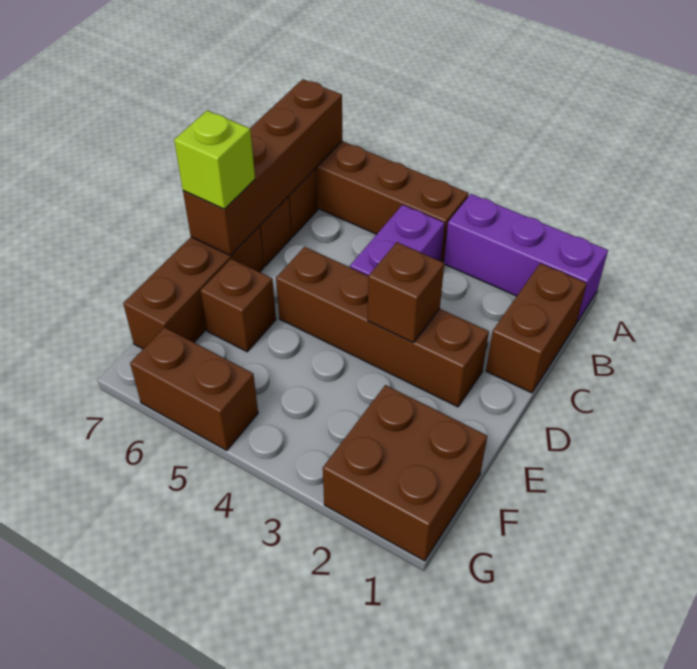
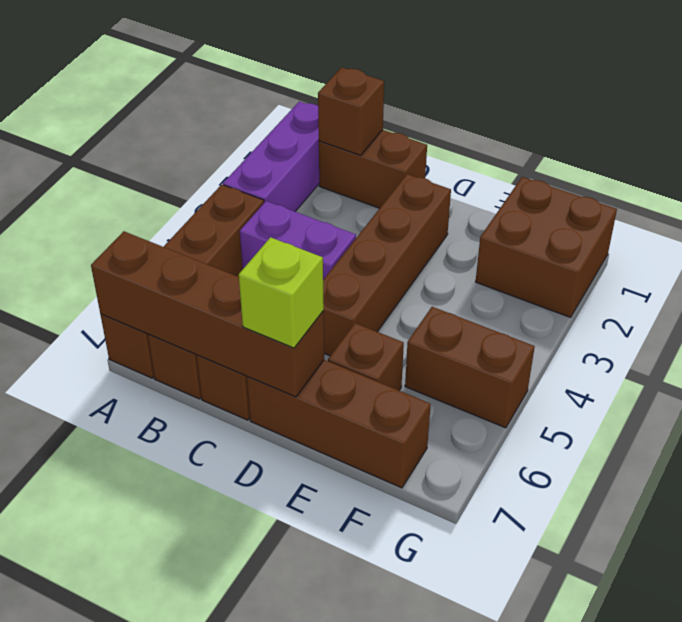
brown 1x1 brick [368,242,444,343] -> brown 1x1 brick moved to [318,67,384,155]
brown 1x2 brick [130,327,258,450] -> brown 1x2 brick turned to [405,307,535,428]

